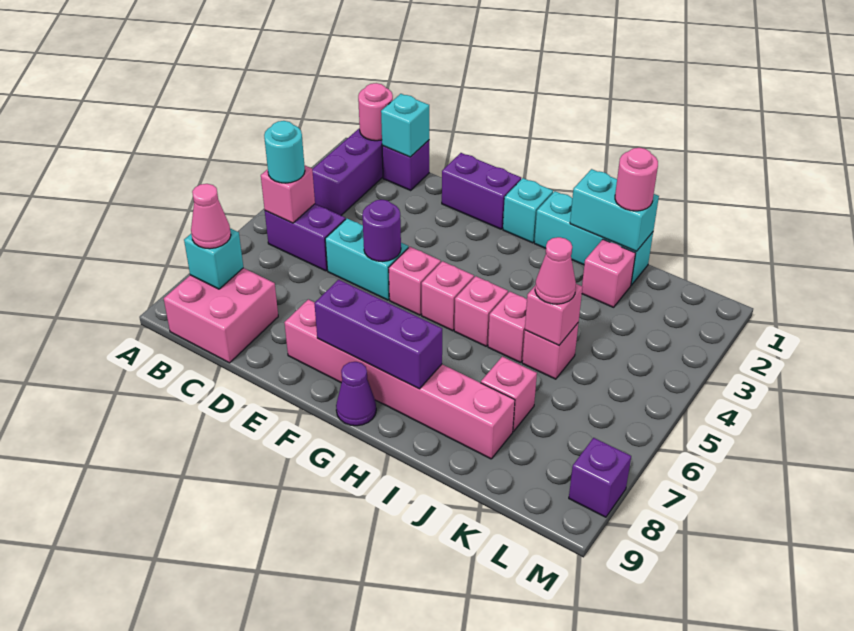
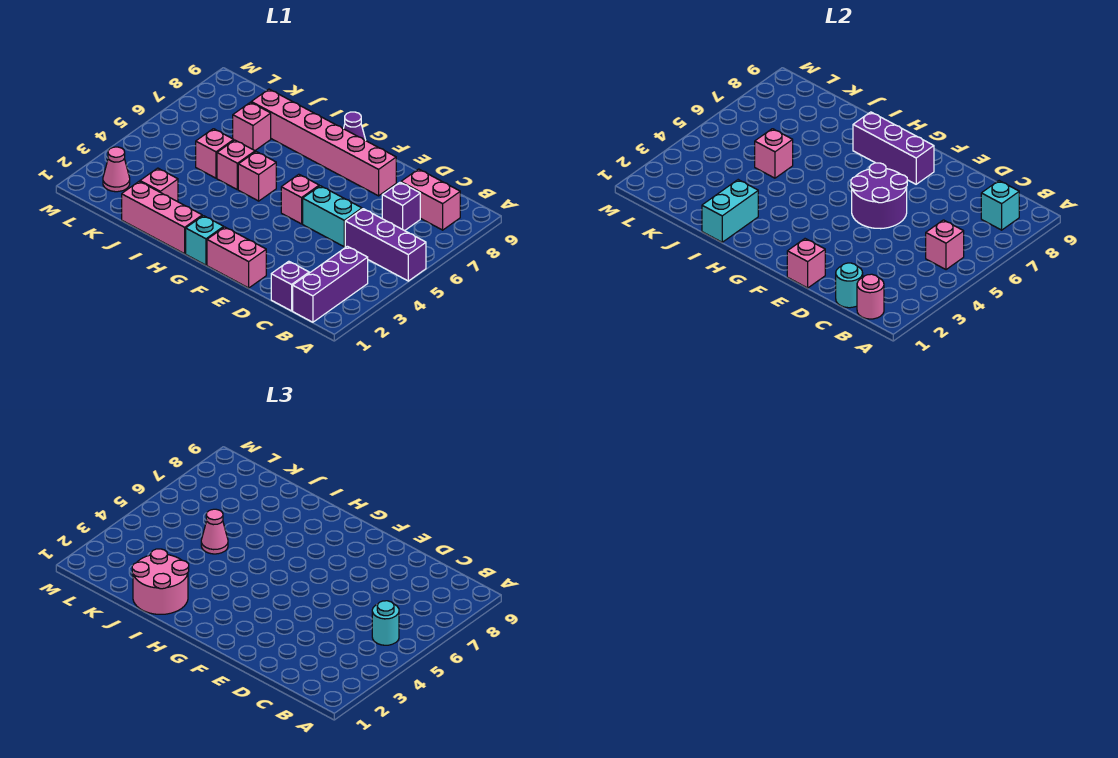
purple 1x2 brick [265,204,346,271] -> purple 1x3 brick [345,209,426,281]
pink 2x2 brick [164,268,278,363] -> pink 1x2 brick [401,169,460,230]
pink 1x1 cone [191,184,231,249] -> pink 1x1 cone moved to [103,147,130,192]
cyan 1x1 brick [381,94,429,157] -> cyan 1x1 round brick [836,263,863,308]
purple 1x2 brick [442,153,521,229] -> pink 1x2 brick [207,227,266,288]
purple 1x1 round brick [362,200,401,261] -> purple 2x2 round brick [851,163,907,229]
pink 1x1 brick [422,261,474,331] -> pink 1x1 brick moved to [787,239,825,288]
cyan 1x3 brick [534,191,653,285] -> pink 1x3 brick [122,181,202,254]
cyan 1x2 brick [570,169,659,251] -> cyan 1x2 brick turned to [702,180,758,242]
pink 1x1 round brick [615,148,658,211] -> pink 2x2 round brick [132,549,189,614]
purple 1x1 brick [569,438,631,517] -> purple 1x1 brick moved to [382,182,420,231]

